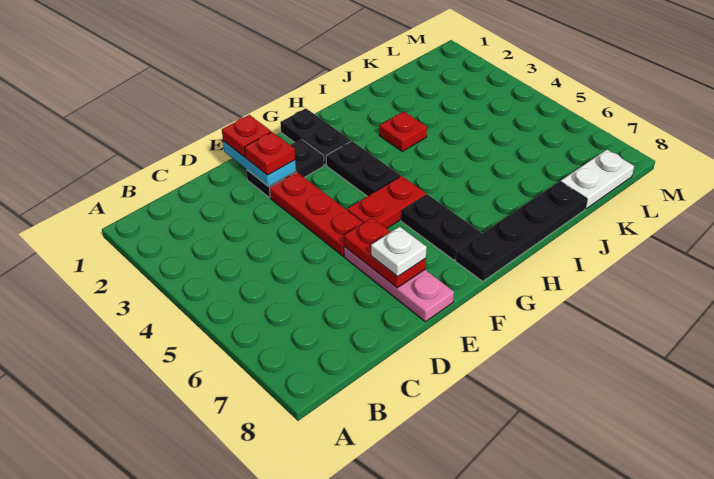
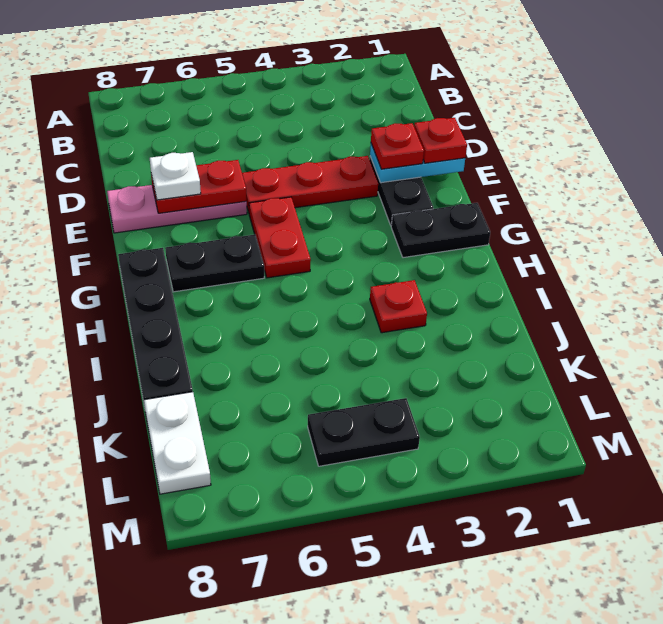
black 1x2 plate [326,141,400,196] -> black 1x2 plate moved to [308,398,420,466]

